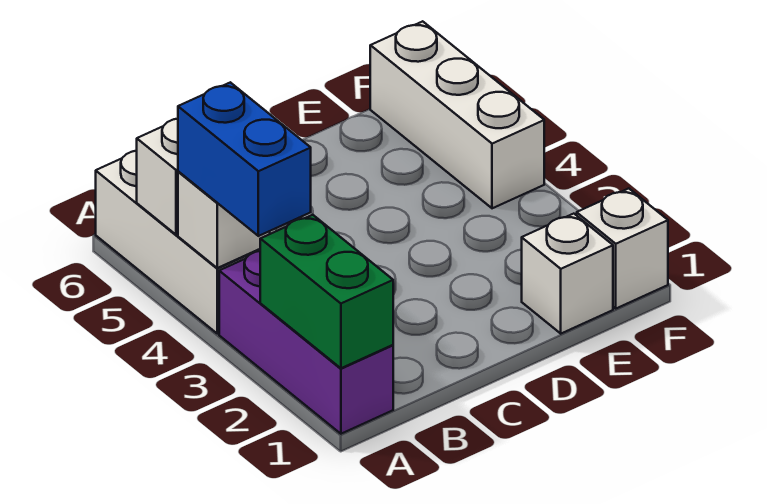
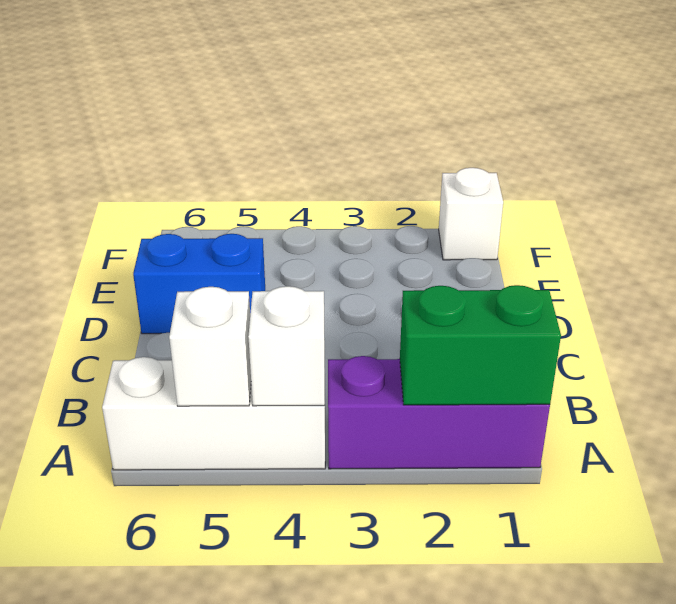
blue 1x2 brick [178,82,311,236] -> blue 1x2 brick moved to [133,234,265,334]
white 1x1 brick [522,214,613,334] -> none
white 1x3 brick [370,21,544,208] -> none

